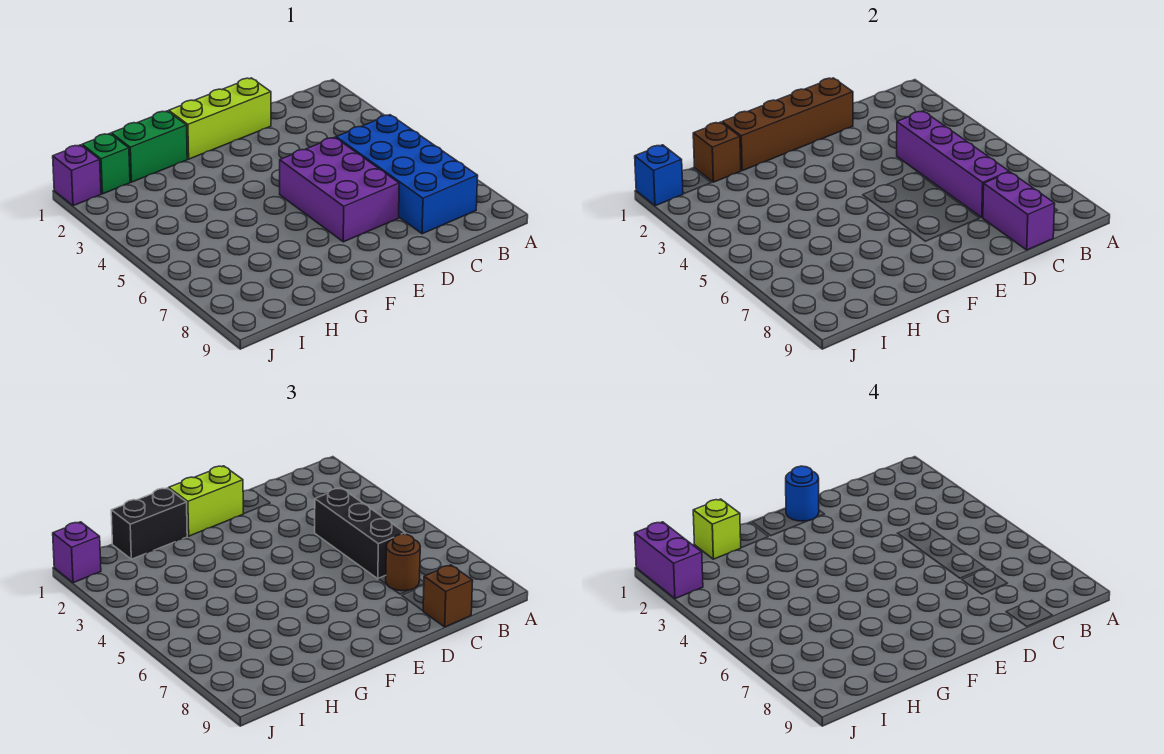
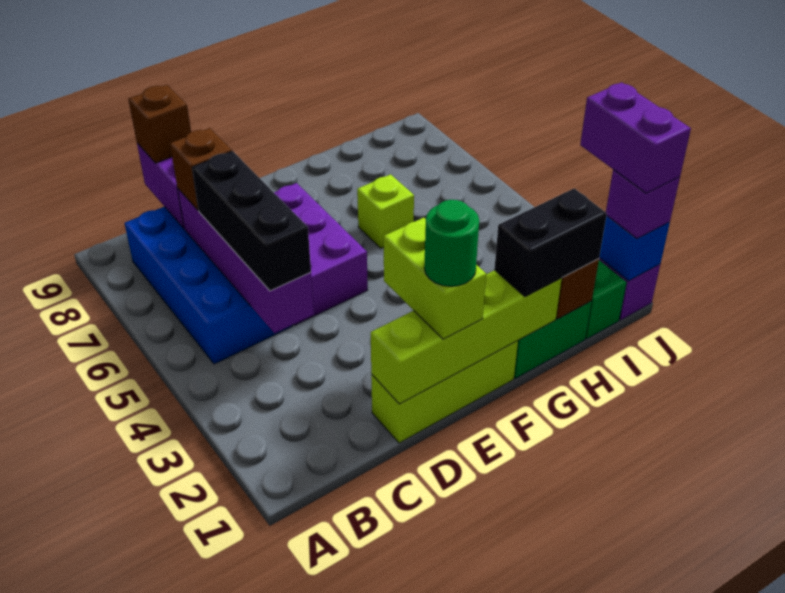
brown 1x1 round brick [386,534,420,591] -> brown 1x1 brick [170,128,232,210]
brown 1x4 brick [722,78,853,171] -> lime 1x4 brick [371,270,562,404]
lime 1x2 brick [169,466,243,536] -> lime 1x2 brick turned to [384,218,486,339]
blue 1x1 round brick [786,466,819,521] -> green 1x1 round brick [424,200,479,286]
lime 1x1 brick [693,499,741,559] -> lime 1x1 brick moved to [357,174,414,248]

